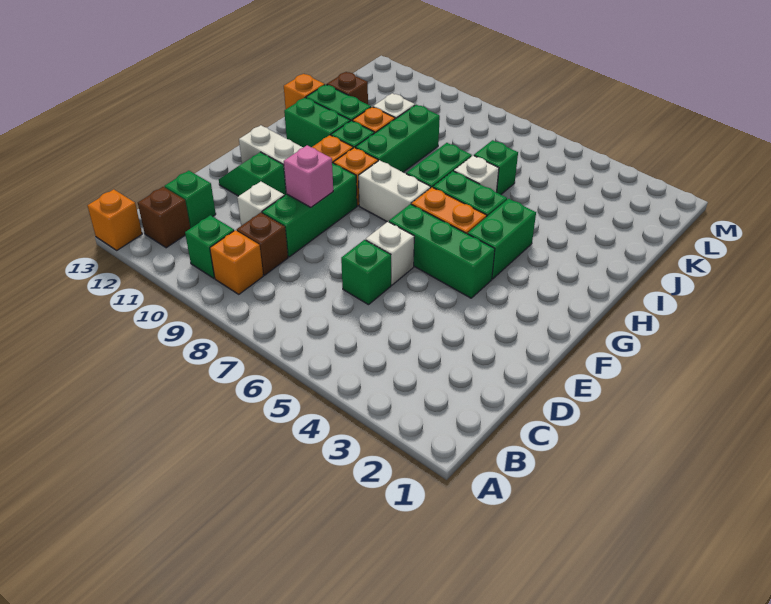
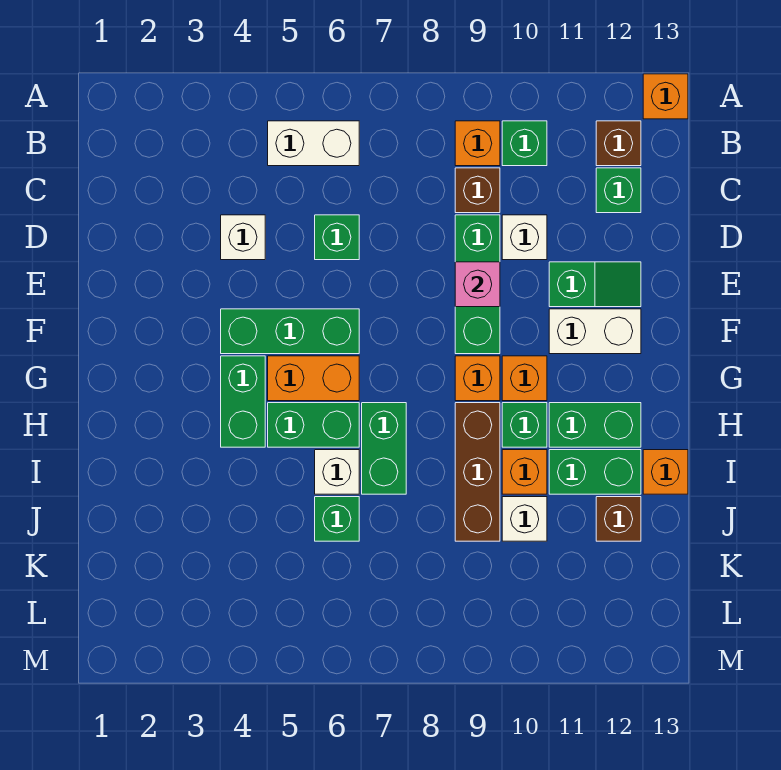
white 1x1 brick [366,222,414,285] -> white 1x1 brick moved to [221,215,265,260]
white 1x2 brick [359,160,431,222] -> white 1x2 brick moved to [268,121,359,166]
green 1x3 brick [355,105,440,172] -> brown 1x3 brick [455,403,500,541]

